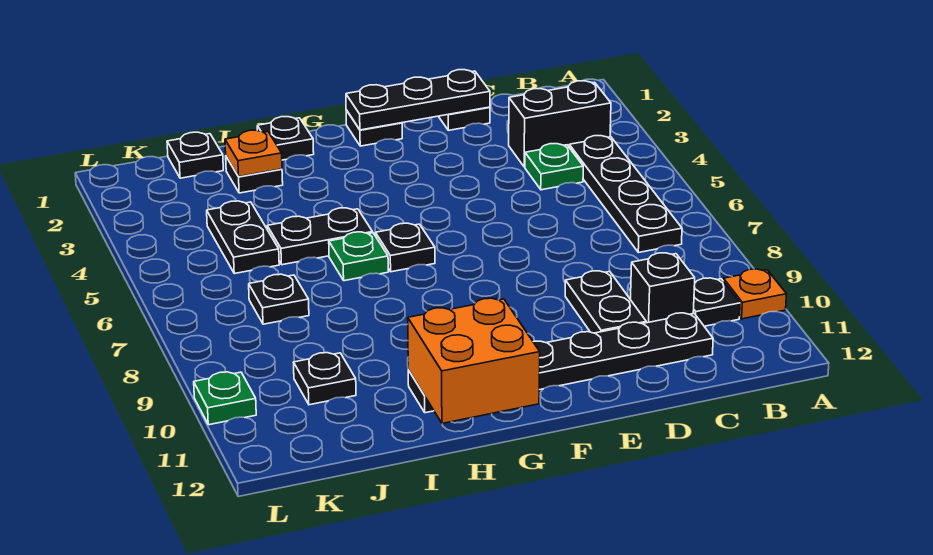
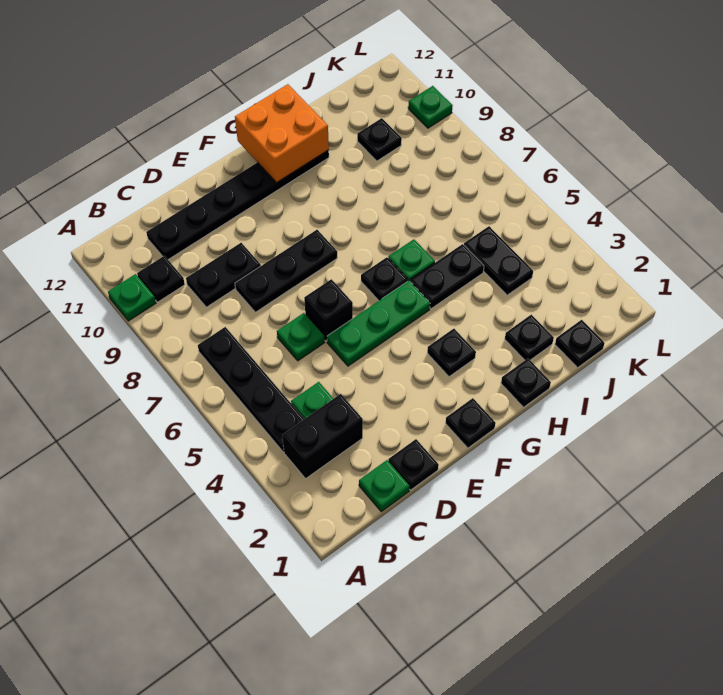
orange 1x1 plate [723,269,786,319] -> green 1x1 plate [108,274,156,321]
none -> green 1x1 plate [359,460,410,511]
black 1x1 brick [630,253,695,323] -> black 1x1 brick moved to [304,279,353,342]
black 1x3 plate [346,70,490,130] -> black 1x3 plate moved to [235,230,337,312]
none -> green 1x1 plate [277,313,325,361]
black 1x2 plate [565,271,646,333] -> black 1x2 plate turned to [186,243,261,307]
none -> green 1x3 plate [327,281,430,366]
orange 1x1 plate [225,130,282,177] -> none
black 1x1 plate [249,274,309,324] -> black 1x1 plate moved to [427,329,476,377]

